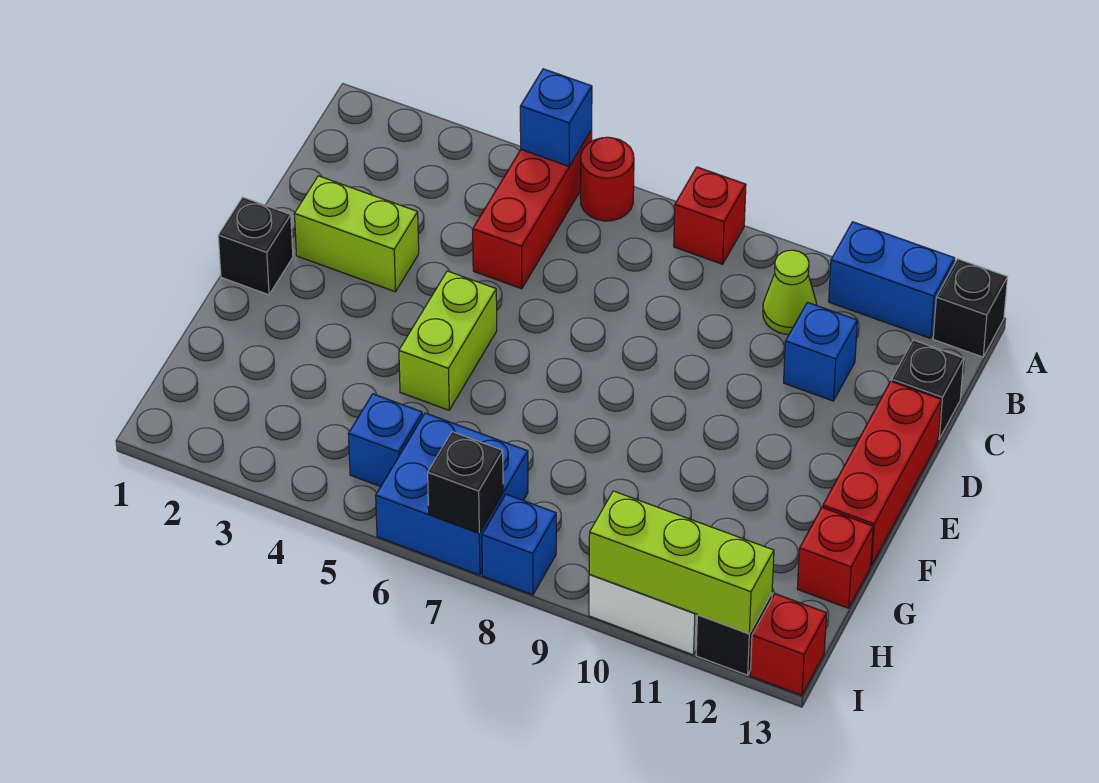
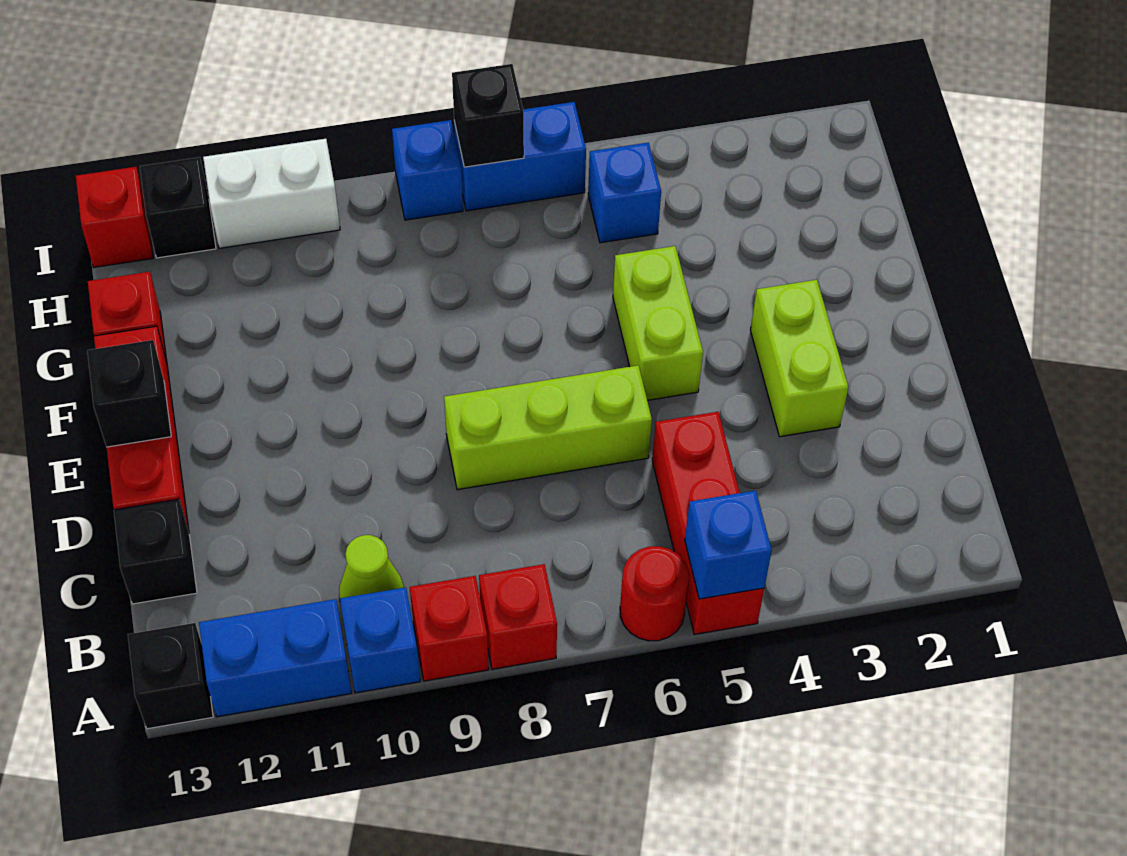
none -> red 1x1 brick [410,576,489,681]
blue 1x1 brick [784,302,857,401] -> blue 1x1 brick moved to [340,587,420,693]
lime 1x2 brick [294,176,419,292] -> lime 1x2 brick turned to [750,280,848,437]
black 1x1 brick [218,197,293,295] -> black 1x1 brick moved to [87,340,171,447]
blue 2x2 brick [376,413,528,575] -> blue 1x2 brick [454,102,586,211]
lime 1x3 brick [589,491,774,633] -> lime 1x3 brick moved to [444,365,652,490]

